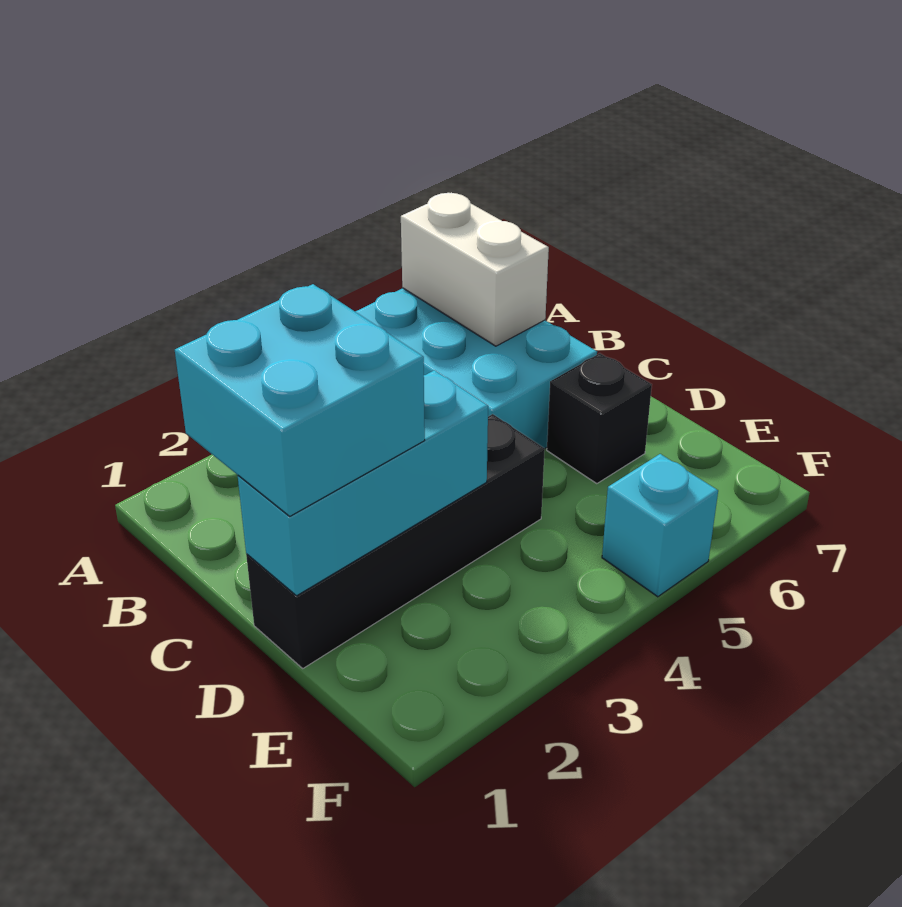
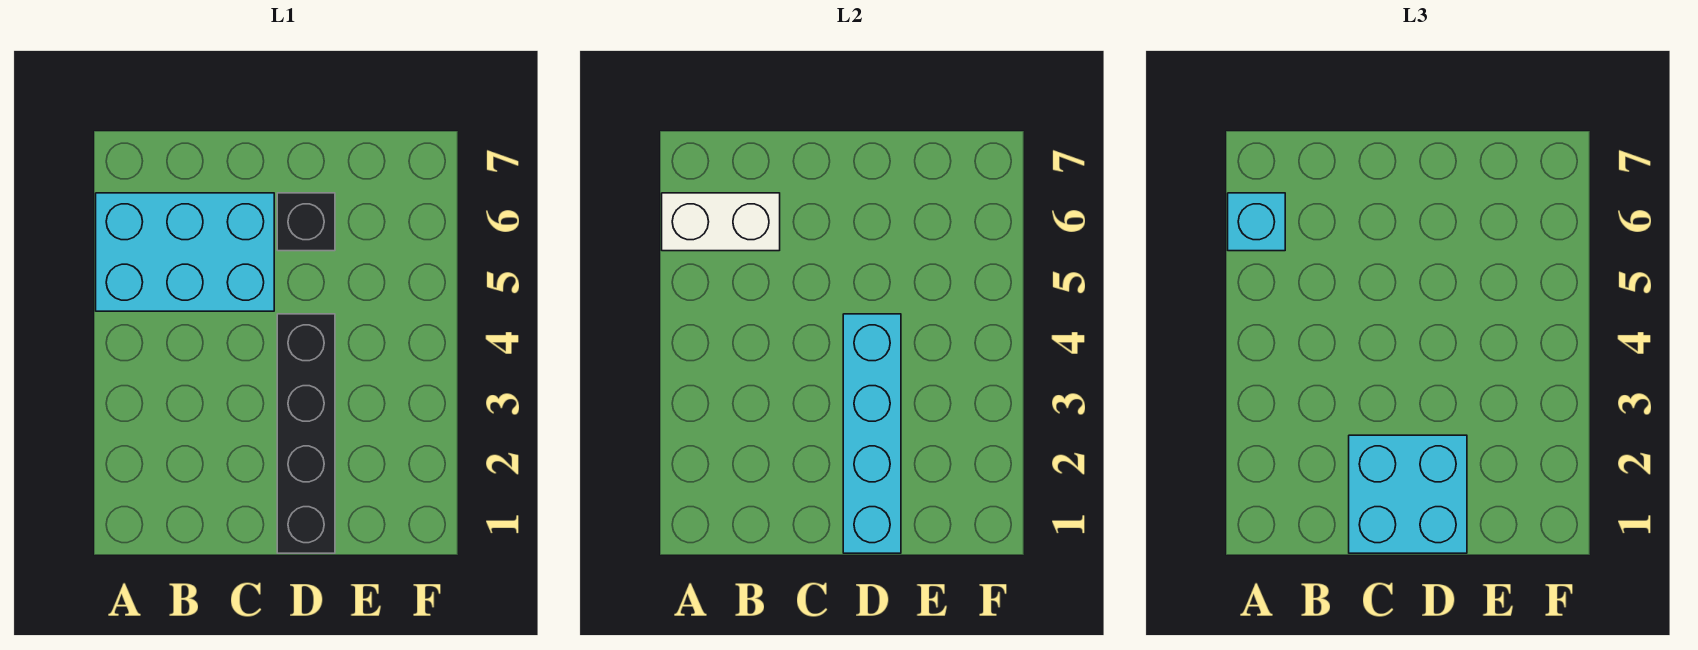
cyan 1x3 brick [238,370,488,596] -> cyan 1x4 brick [843,314,901,553]
cyan 1x1 brick [602,454,718,597] -> cyan 1x1 brick moved to [1228,193,1285,251]

